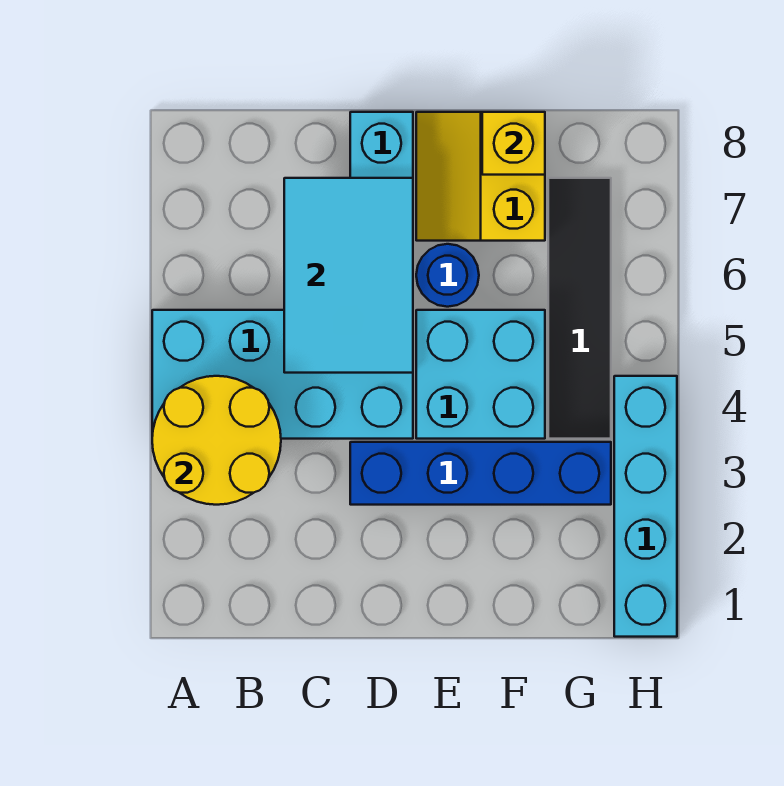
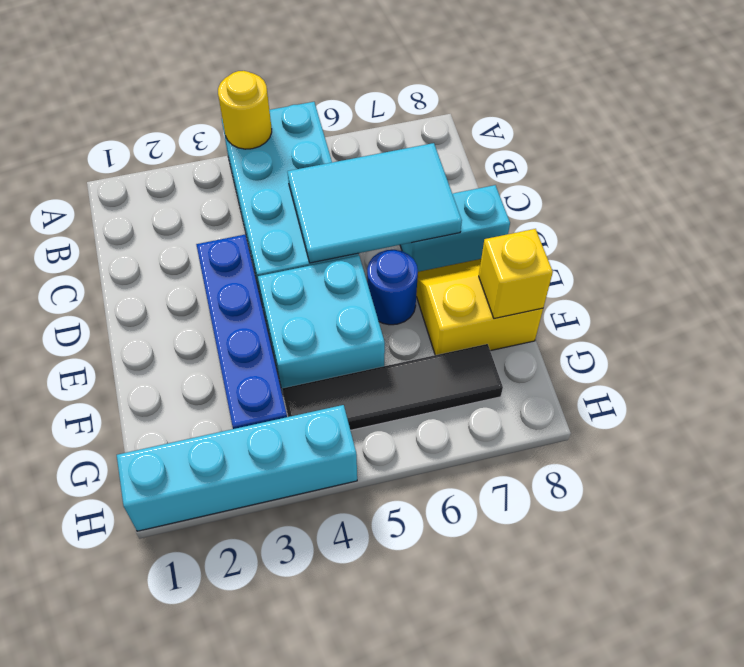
yellow 2x2 round brick [152,376,281,505] -> yellow 1x1 round brick [218,71,272,149]

